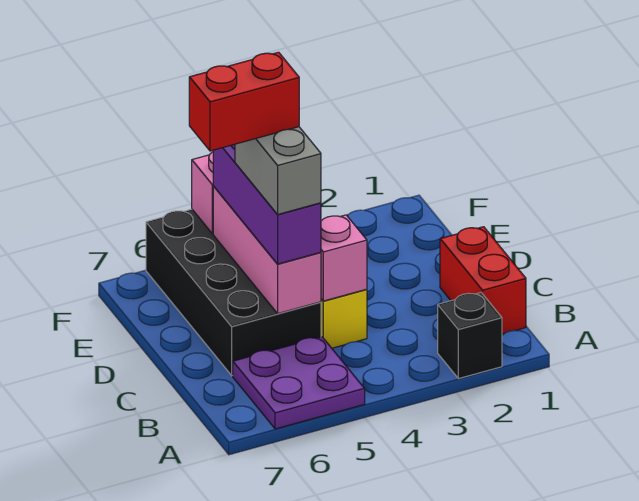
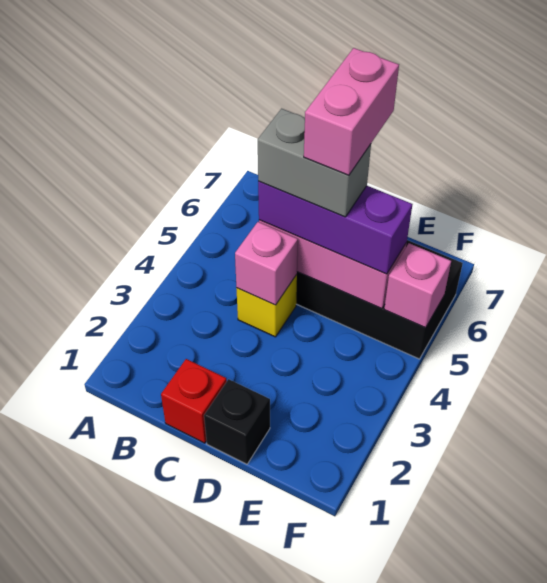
black 1x1 brick [438,293,502,379] -> black 1x1 brick moved to [204,379,270,464]
purple 2x2 plate [233,337,365,429] -> none
red 1x2 brick [440,227,526,334] -> red 1x1 brick [161,359,227,443]
red 1x2 brick [189,52,299,151] -> pink 1x2 brick [304,48,399,176]

